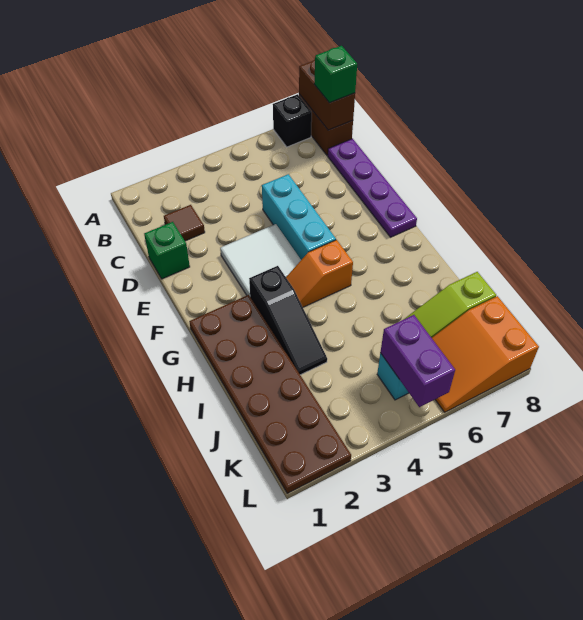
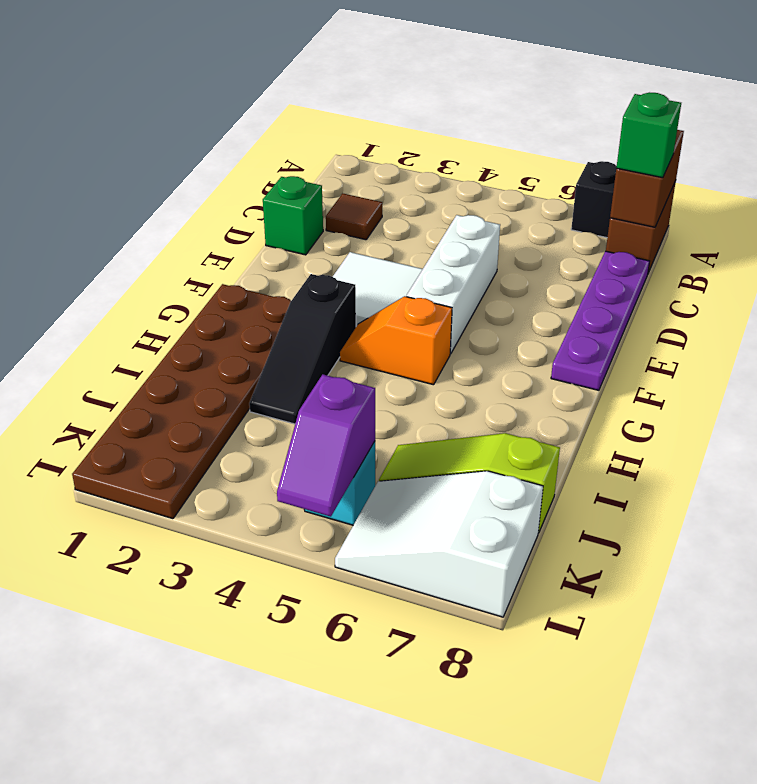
cyan 1x3 brick [262,174,336,260] -> white 1x3 brick [407,215,500,354]
purple 1x2 brick [380,315,455,407] -> purple 1x2 slope [277,374,375,517]
orange 2x3 slope [432,296,539,412] -> white 2x3 slope [335,471,543,617]

